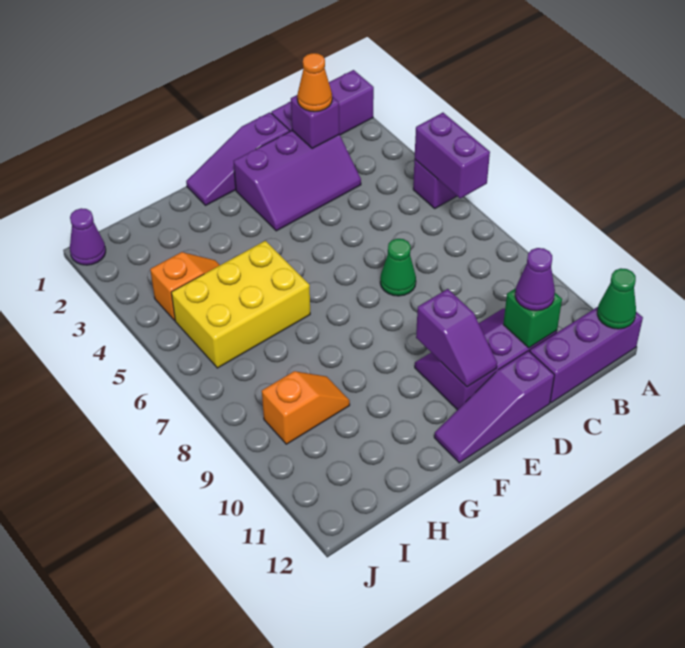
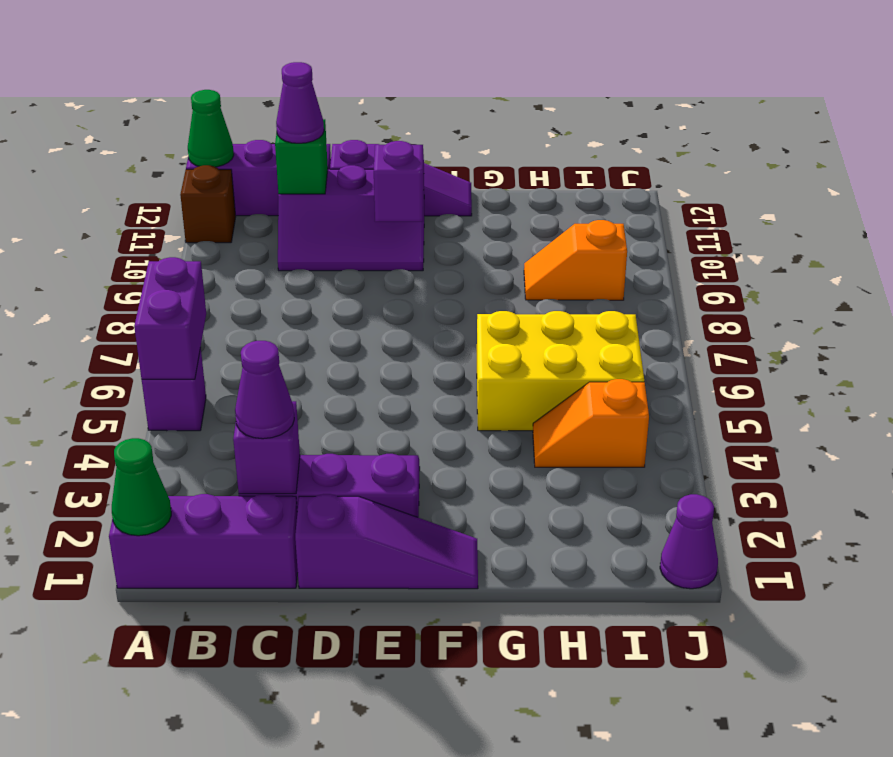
none -> brown 1x1 brick [180,165,236,243]
orange 1x1 cone [297,53,332,112] -> purple 1x1 cone [235,341,294,439]
green 1x1 cone [380,239,416,296] -> green 1x1 cone moved to [112,438,171,536]

